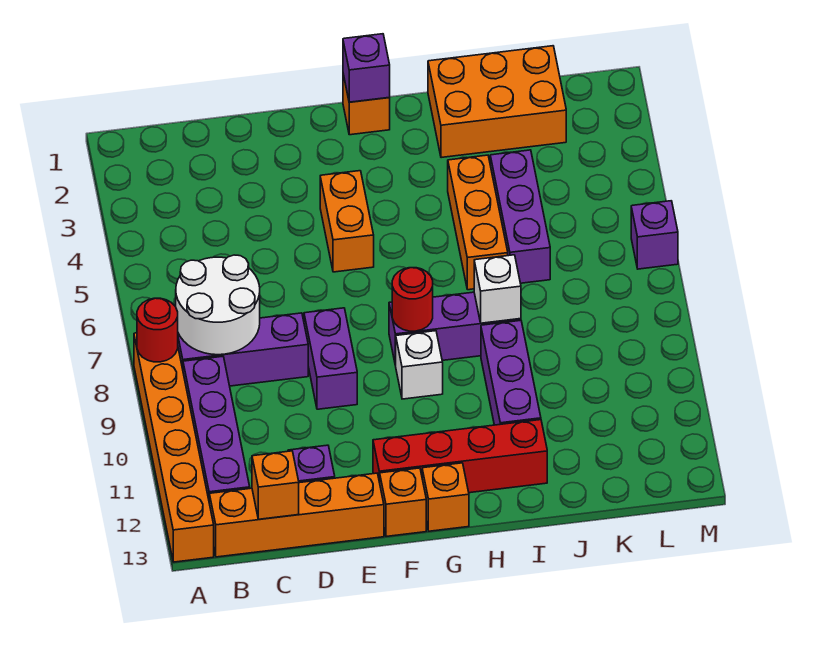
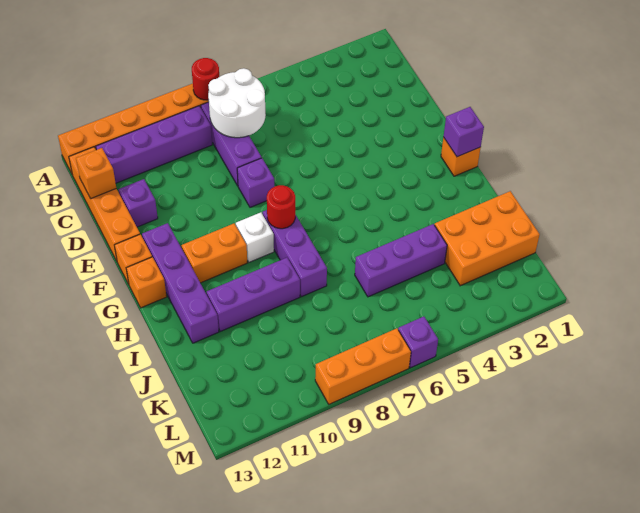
purple 1x2 brick [304,308,357,409] -> purple 1x1 brick [237,158,274,207]
orange 1x2 brick [320,171,374,272] -> orange 1x2 brick moved to [181,223,247,283]
red 1x4 brick [373,420,547,493] -> purple 1x4 brick [142,223,219,343]
orange 2x3 brick [428,46,566,158] -> orange 2x3 brick turned to [435,191,540,286]
orange 1x3 brick [448,155,508,290] -> orange 1x3 brick moved to [315,328,411,404]
white 1x1 brick [474,255,521,323] -> none

